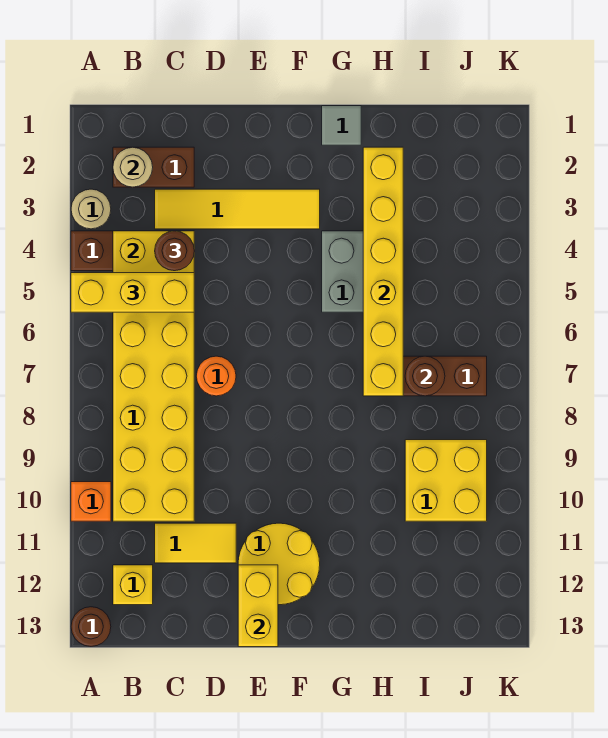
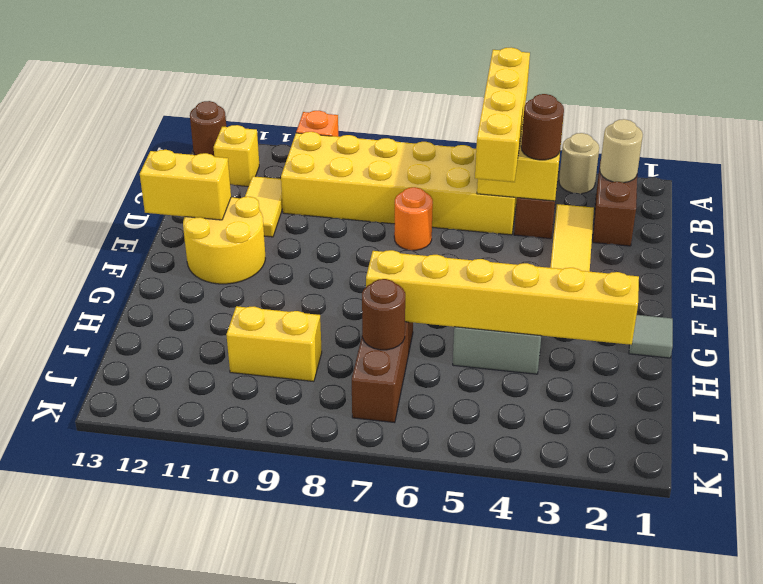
yellow 1x3 brick [71,273,194,312] -> yellow 1x4 brick [475,48,530,182]
yellow 2x2 brick [405,440,487,521] -> yellow 1x2 brick [226,306,322,381]

